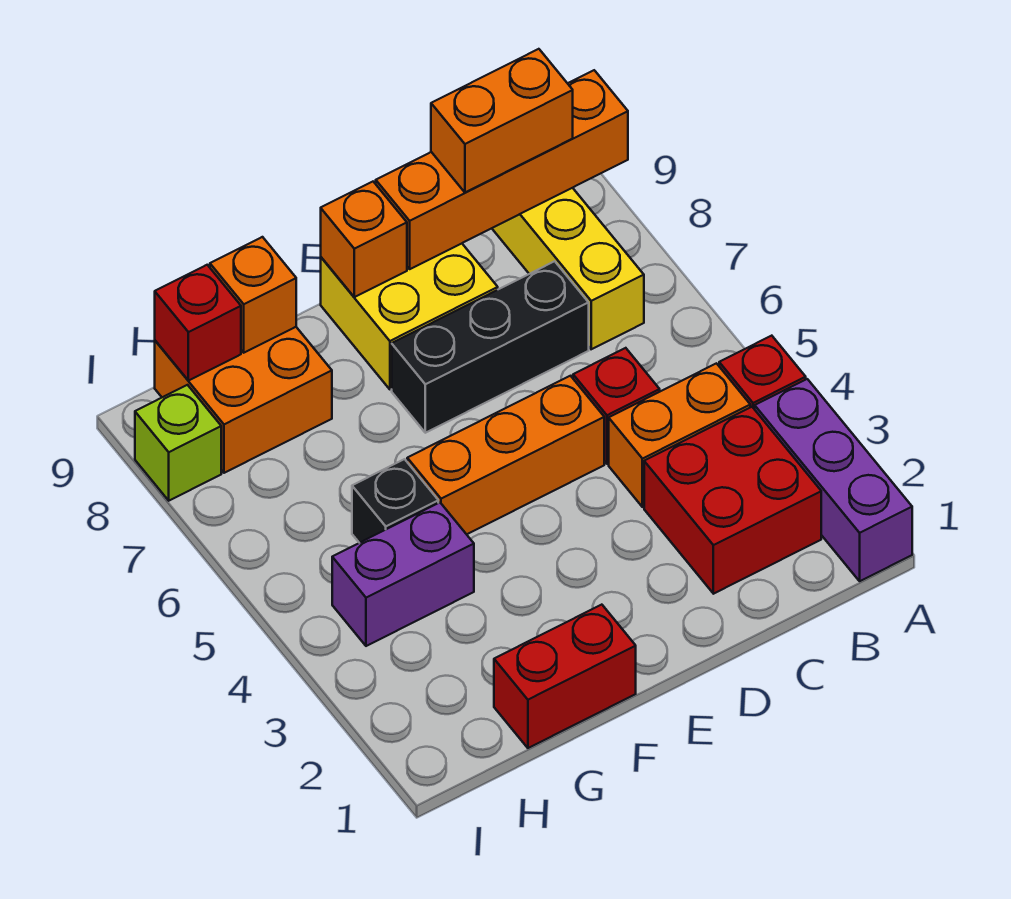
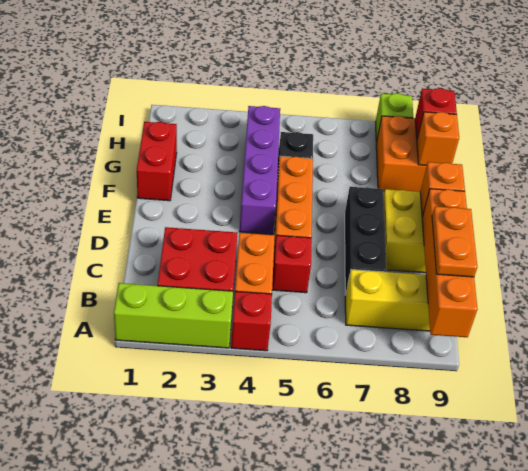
purple 1x3 brick [755,379,912,581] -> lime 1x3 brick [114,283,233,348]
orange 1x2 brick [431,49,573,192] -> orange 1x2 plate [432,206,477,277]
purple 1x2 brick [332,503,474,646] -> purple 1x4 brick [239,106,280,234]

